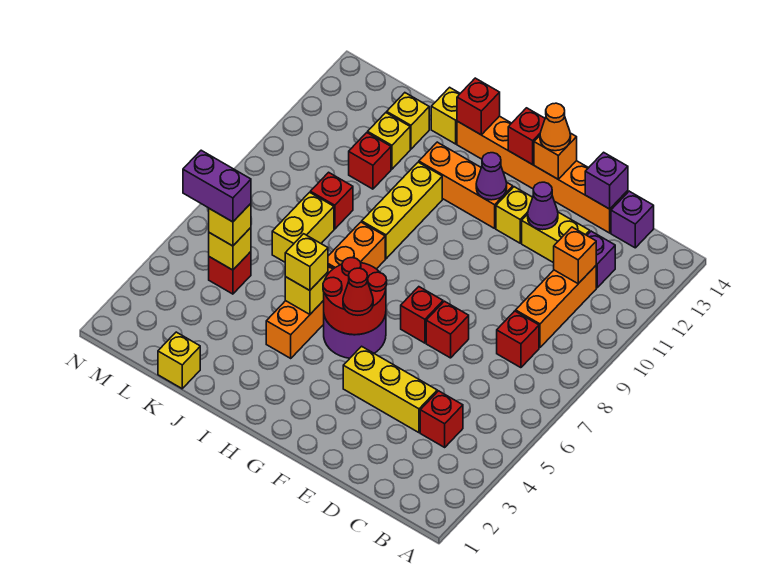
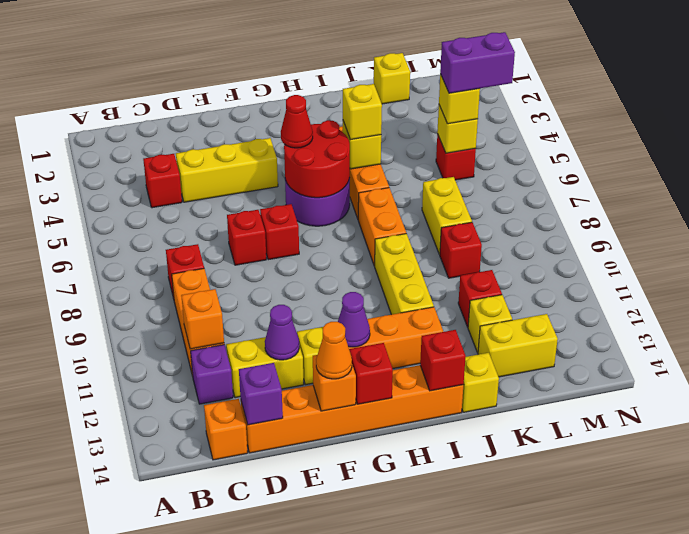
purple 1x1 brick [611,191,654,248] -> orange 1x1 brick [204,399,248,460]
yellow 1x1 brick [387,93,429,149] -> yellow 1x2 brick [478,314,558,377]

